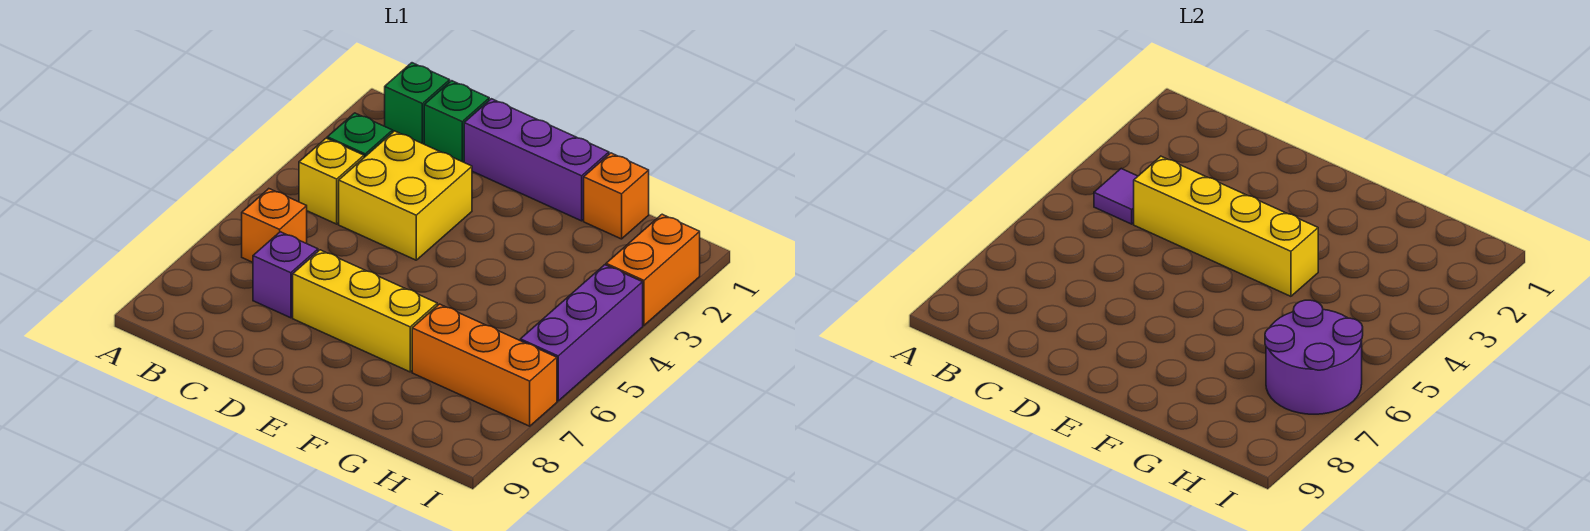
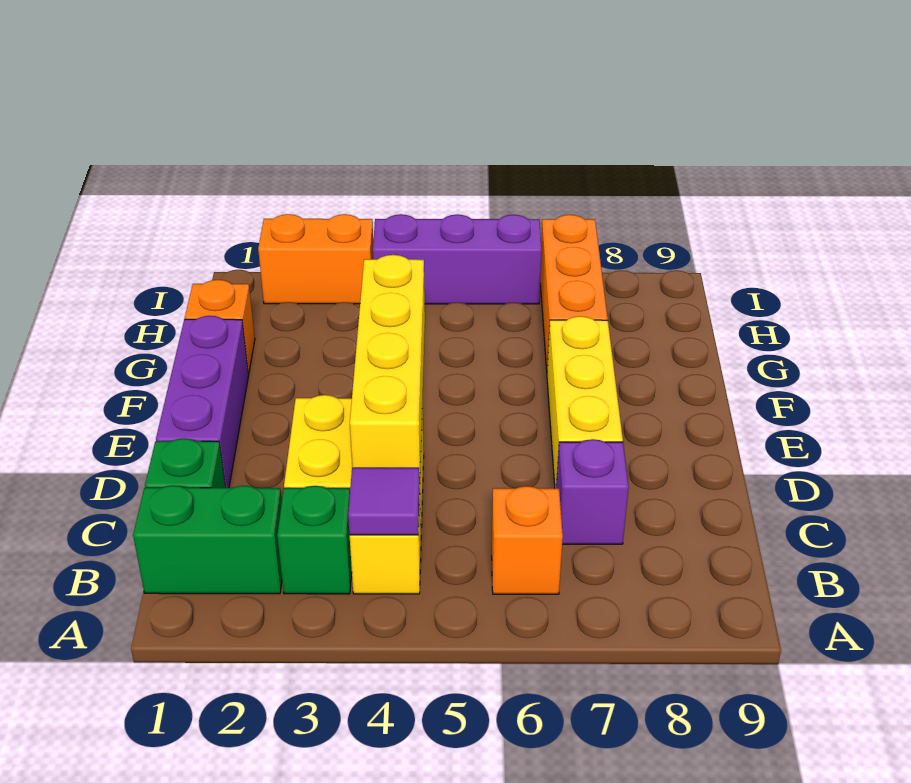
green 1x1 brick [385,63,450,144] -> green 1x2 brick [133,485,282,594]
purple 2x2 round brick [1265,300,1363,414] -> none

